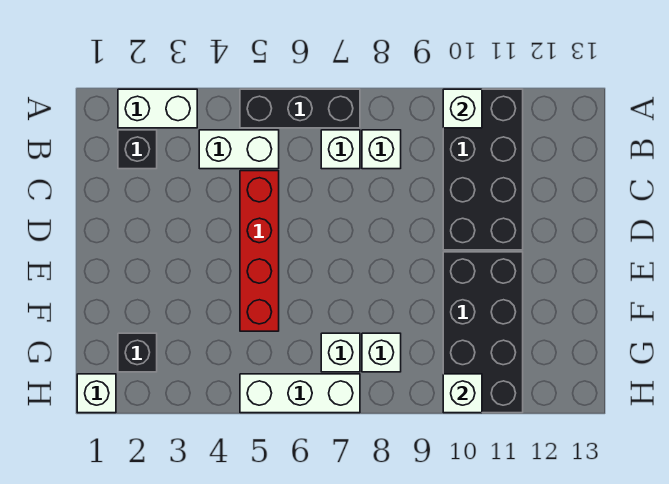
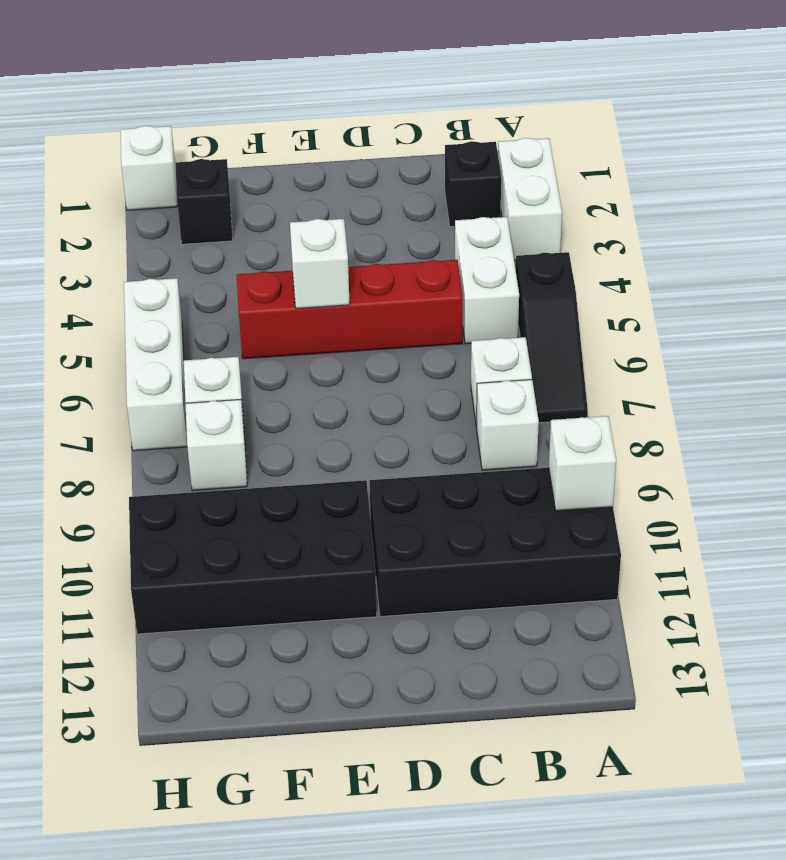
black 1x3 brick [240,89,360,128] -> black 1x3 slope [516,252,588,423]
white 1x1 brick [443,374,482,413] -> white 1x1 brick moved to [290,219,350,309]

